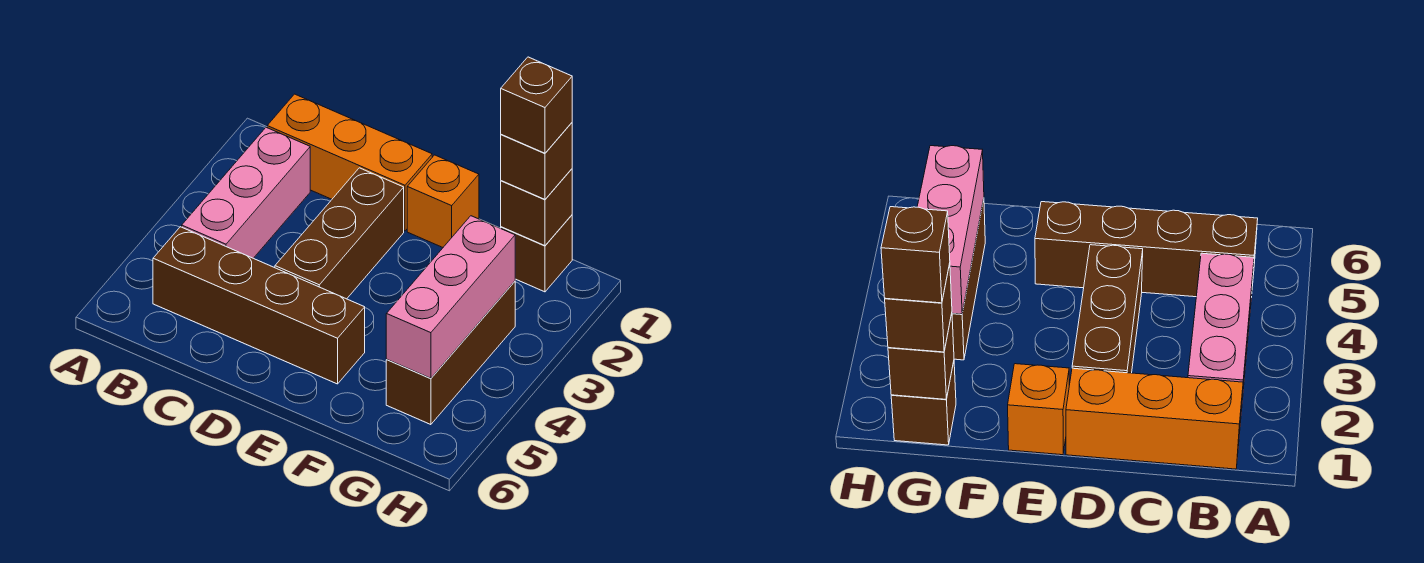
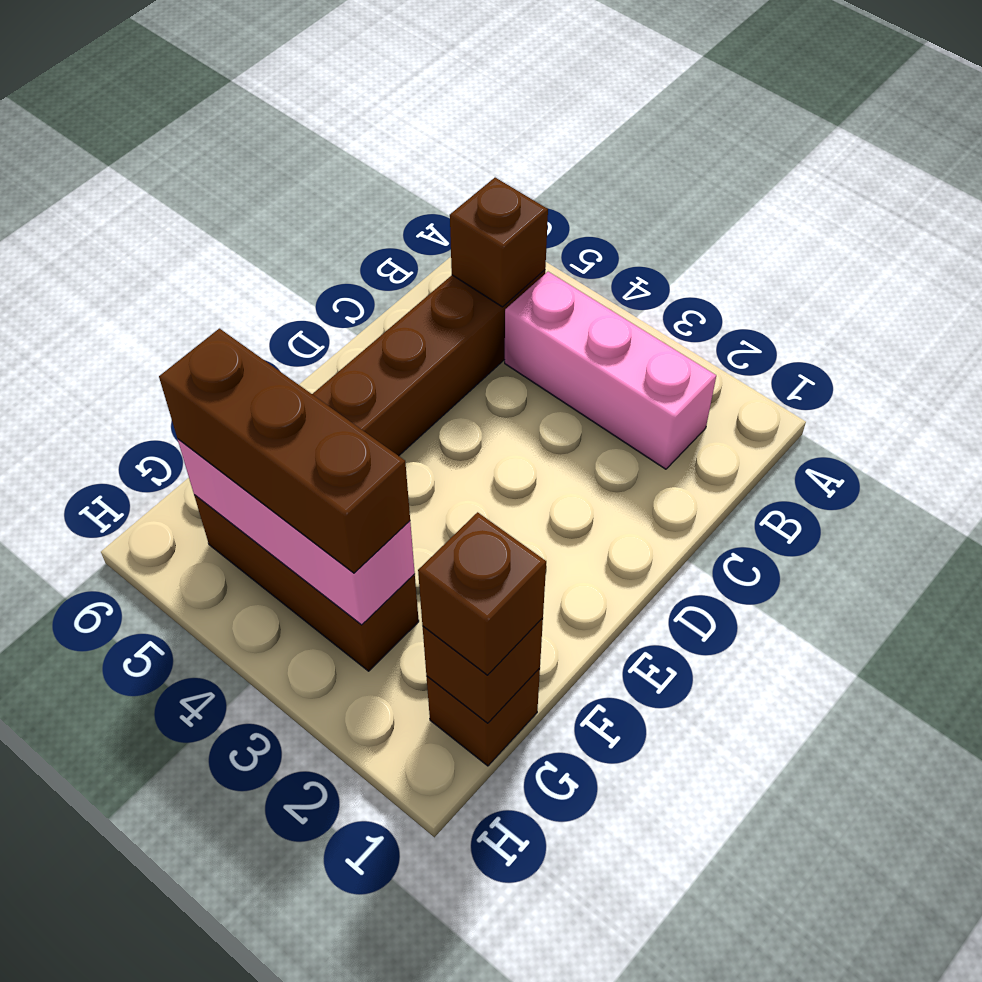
orange 1x3 brick [267,94,432,231] -> none
brown 1x3 brick [275,168,404,299] -> brown 1x3 brick moved to [159,329,410,573]
orange 1x1 brick [407,155,479,247] -> none
brown 1x1 brick [501,57,572,153] -> brown 1x1 brick moved to [450,178,548,307]

